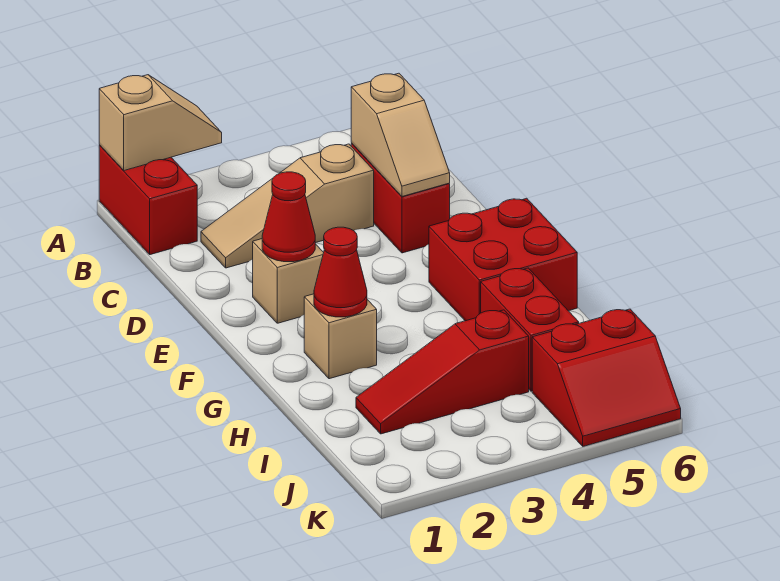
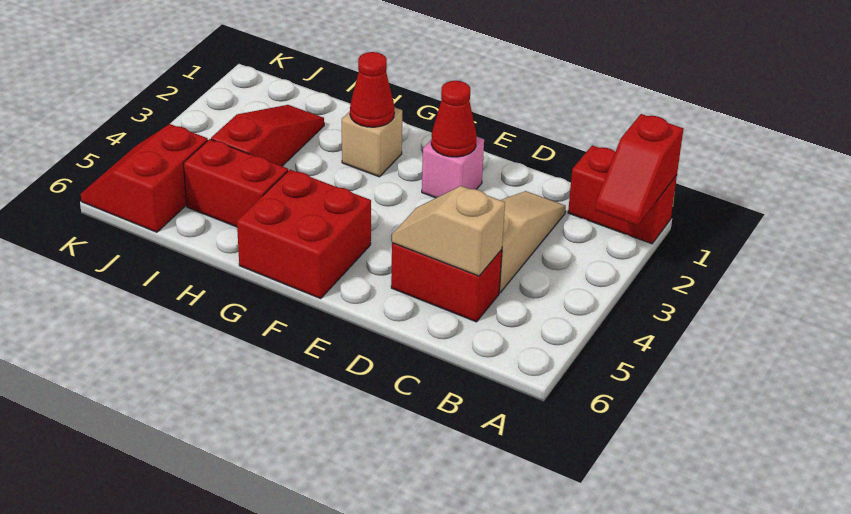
tan 1x2 slope [99,75,222,170] -> red 1x2 slope [595,114,683,226]
tan 1x1 brick [253,239,324,323] -> pink 1x1 brick [422,136,484,198]

